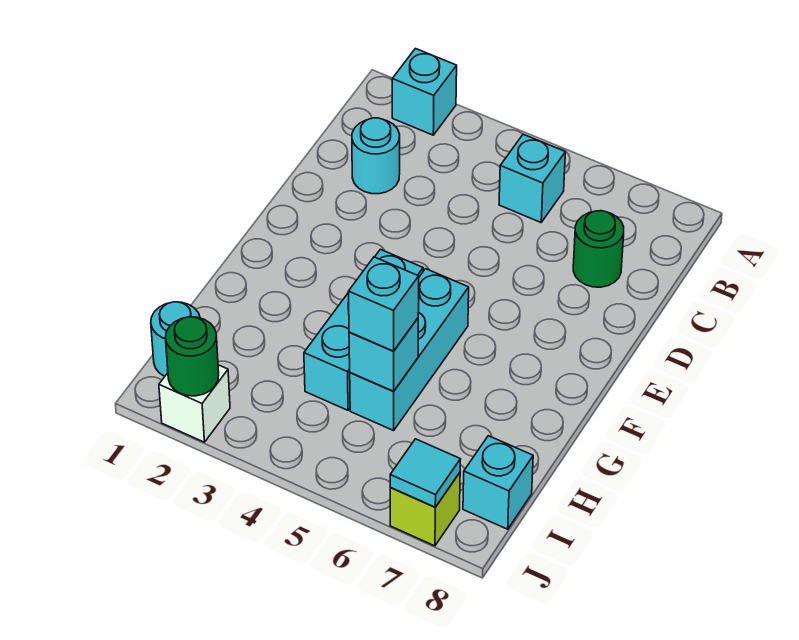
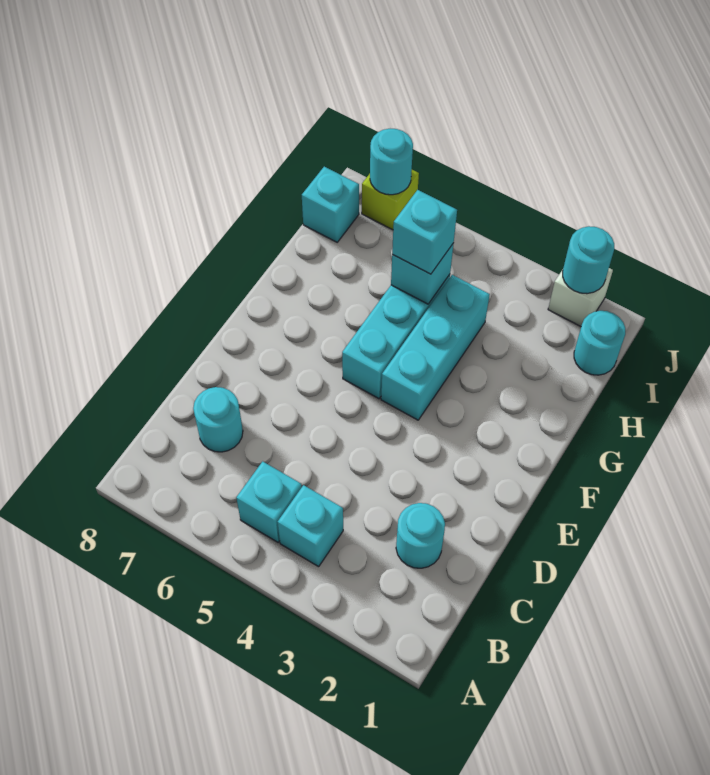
cyan 1x1 brick [392,49,457,135] -> cyan 1x1 brick moved to [278,485,343,567]
green 1x1 round brick [573,211,624,287] -> cyan 1x1 round brick [193,387,243,452]
green 1x1 round brick [166,317,219,396] -> cyan 1x1 round brick [563,226,614,294]
cyan 1x1 tile [390,439,460,507] -> cyan 1x1 round brick [370,129,413,195]

